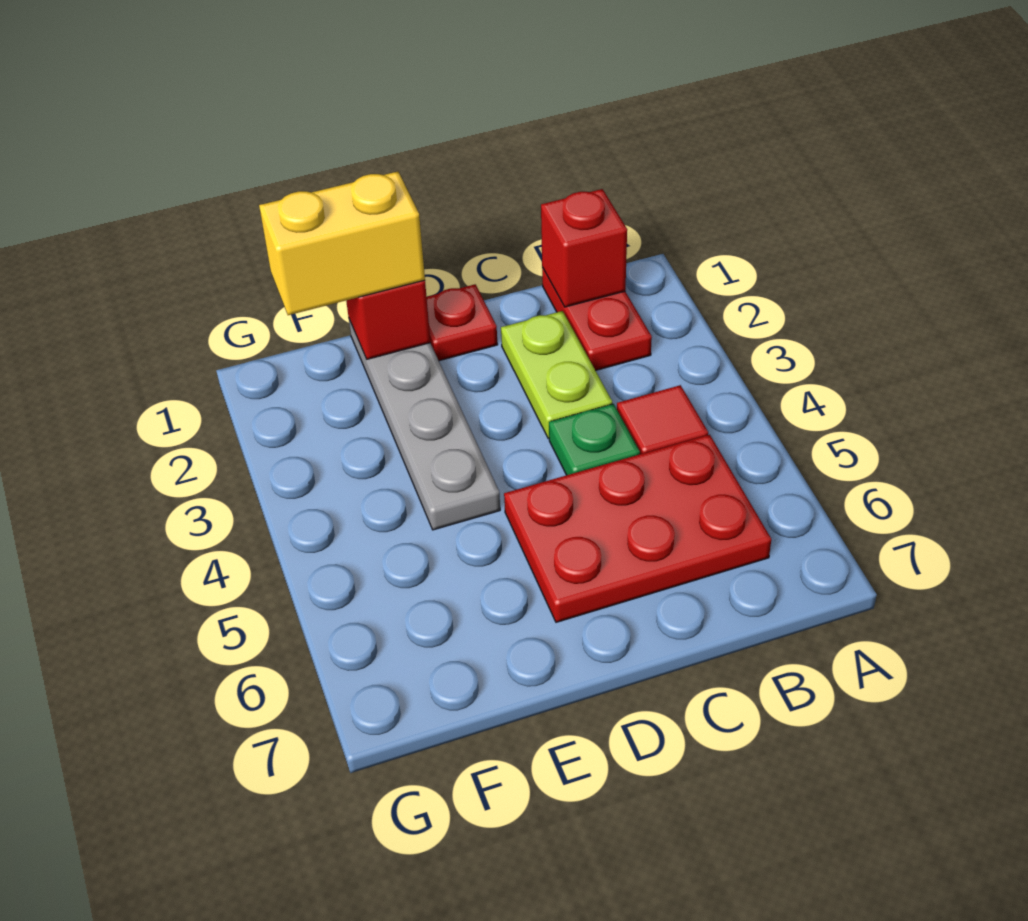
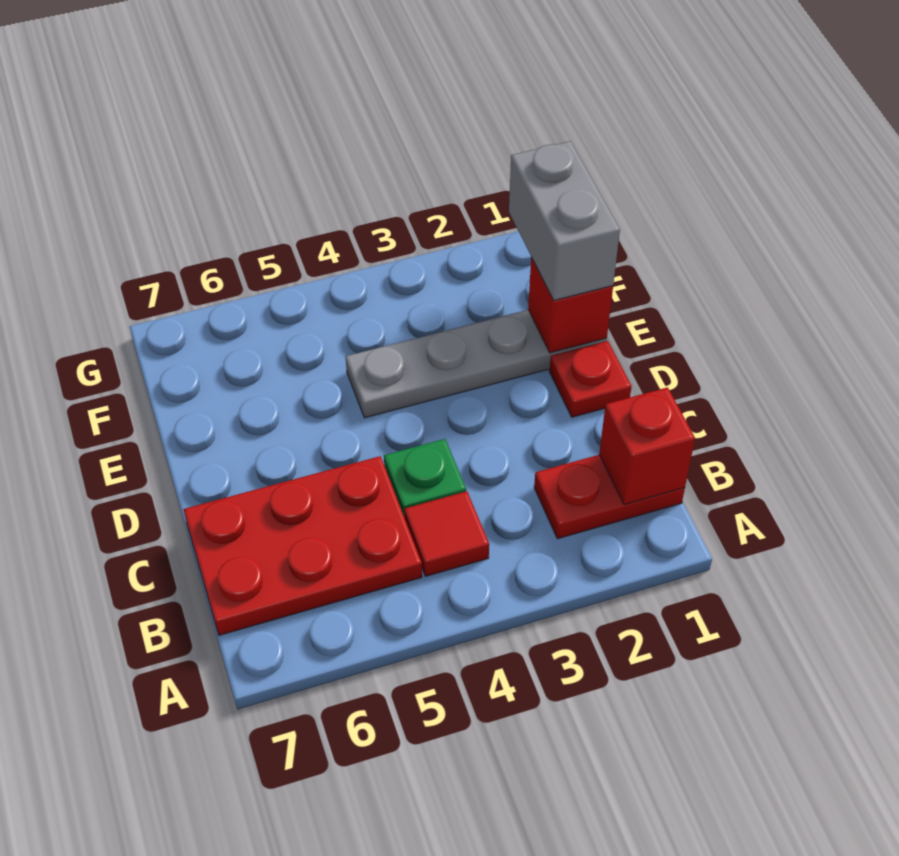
red 2x3 plate [504,435,771,622] -> red 2x3 plate turned to [184,456,422,635]
lime 1x2 plate [501,311,612,438] -> none
yellow 1x2 brick [259,171,425,315] -> grey 1x2 brick [509,141,620,301]

